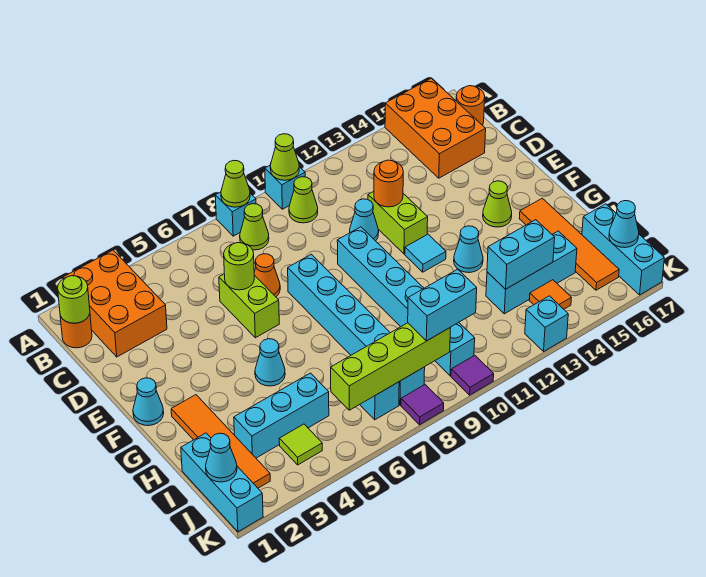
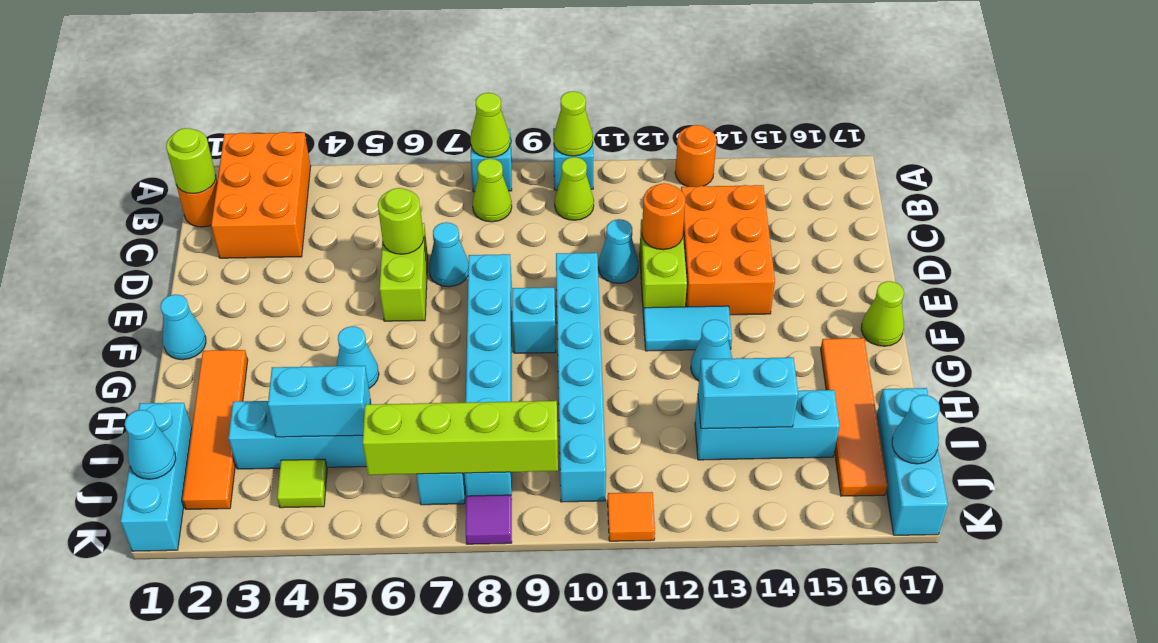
orange 2x3 brick [385,78,486,178] -> orange 2x3 brick moved to [681,185,775,315]
orange 1x1 round brick [456,86,485,125] -> orange 1x1 round brick moved to [675,125,717,187]
orange 1x1 cone [254,254,280,297] -> cyan 1x1 cone [429,222,469,287]
cyan 1x1 tile [405,234,446,272] -> cyan 1x2 tile [643,306,732,351]
lime 1x1 cone [483,181,512,227] -> lime 1x1 cone moved to [861,281,904,346]
cyan 1x2 brick [408,269,477,341] -> cyan 1x2 brick moved to [268,366,370,437]
orange 1x1 tile [529,280,571,309] -> orange 1x1 tile moved to [608,492,655,541]
purple 1x1 tile [451,355,494,395] -> none
cyan 1x1 brick [525,296,568,351] -> cyan 1x1 brick moved to [512,287,556,353]

